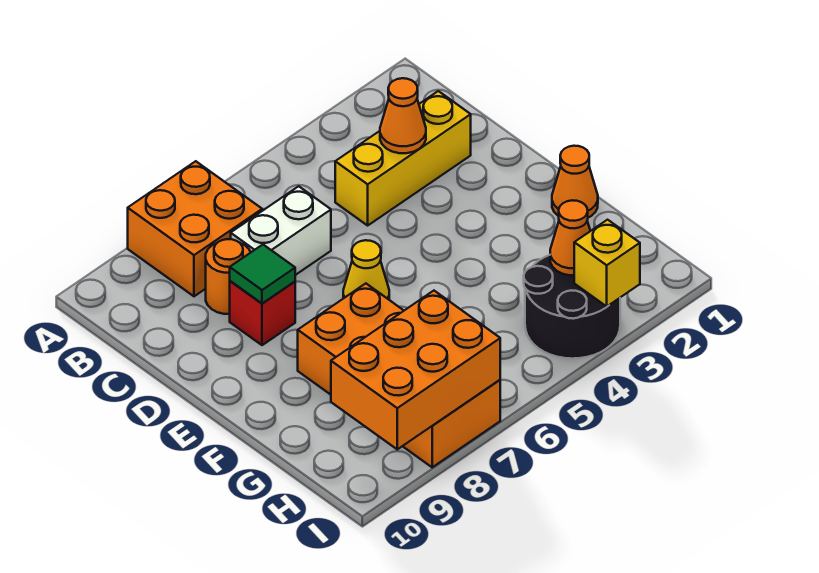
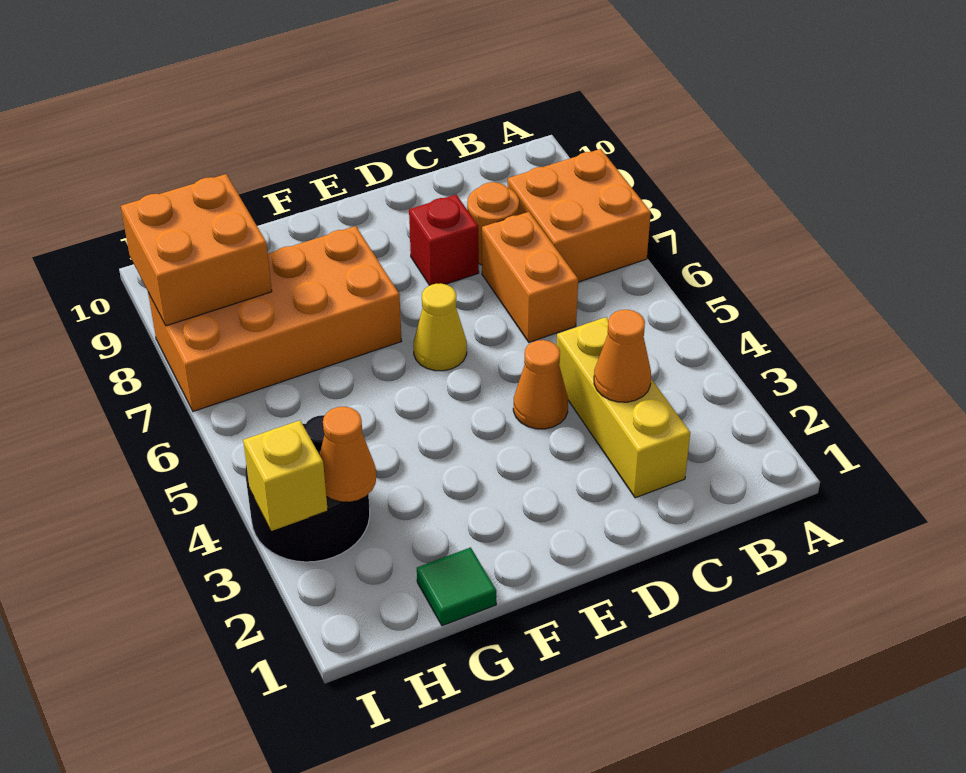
white 1x2 brick [231,186,331,275] -> orange 1x2 brick [482,212,578,342]
green 1x1 tile [230,245,295,303] -> green 1x1 tile moved to [417,547,496,626]
orange 1x1 cone [552,146,598,218] -> orange 1x1 cone moved to [513,340,568,429]
orange 2x3 brick [331,291,500,449] -> orange 2x2 brick [121,174,272,326]

